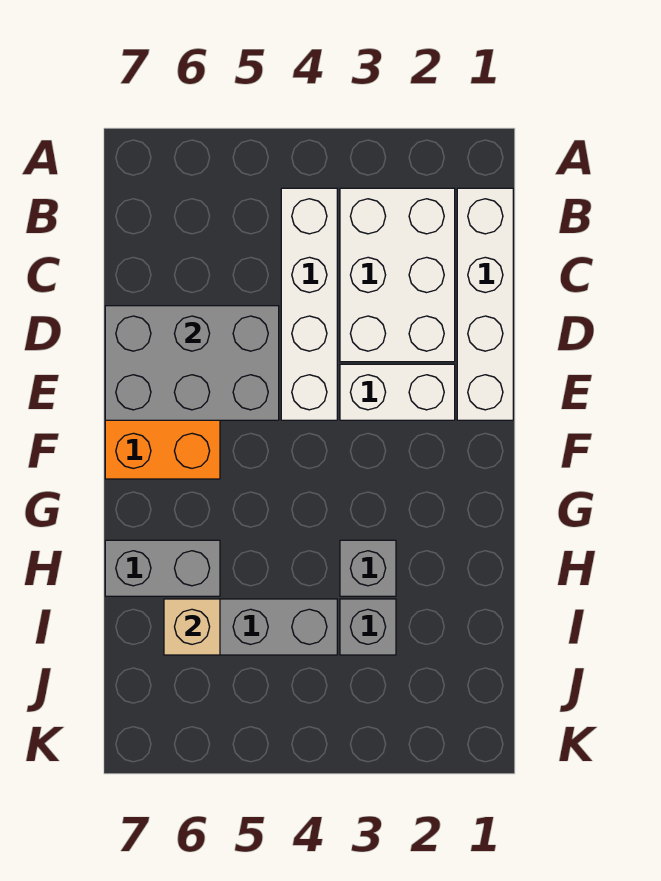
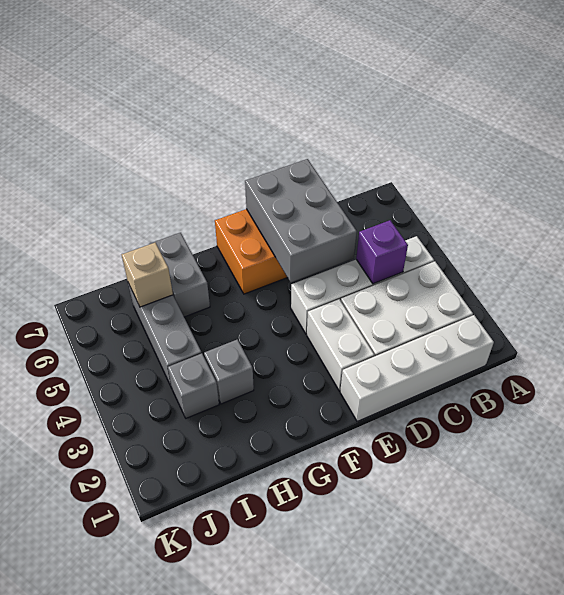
none -> purple 1x1 brick [356,220,408,284]

